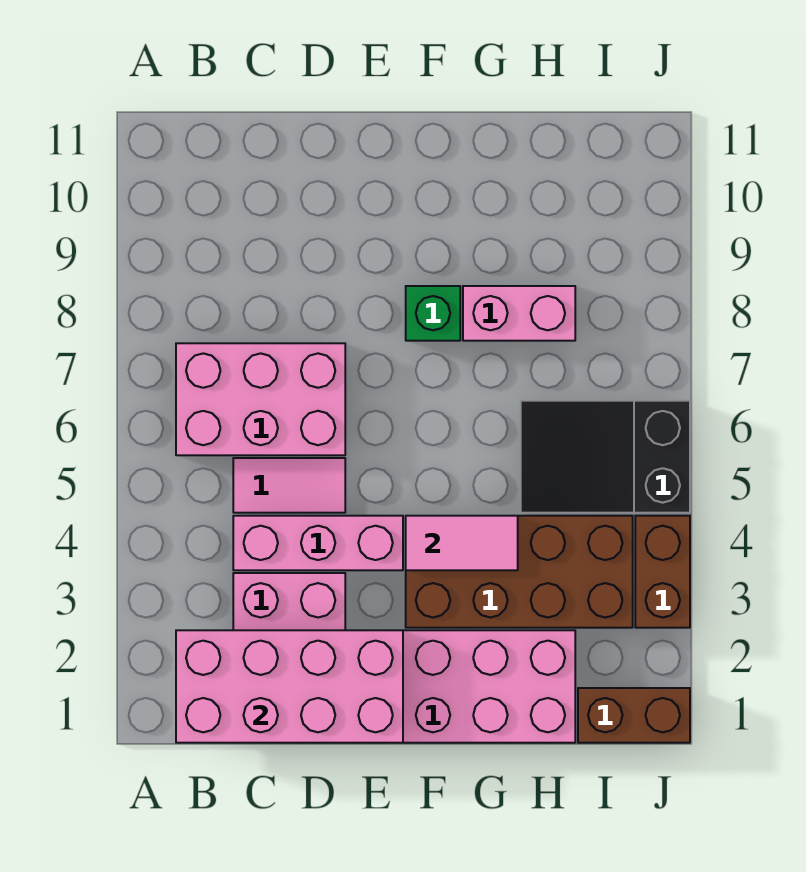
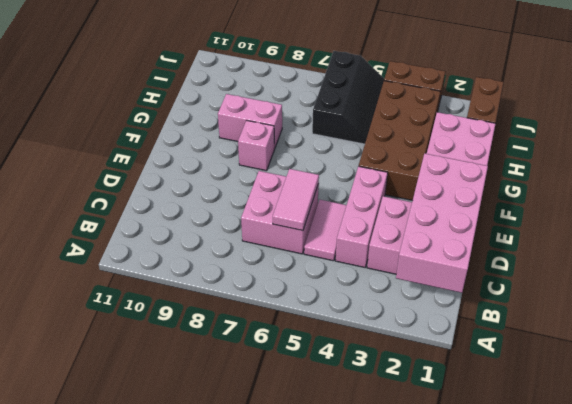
pink 2x3 brick [176,343,345,455] -> pink 2x2 brick [241,171,319,254]
pink 1x2 tile [406,516,518,570] -> pink 1x2 tile moved to [273,169,319,231]
green 1x1 brick [406,286,460,341] -> pink 1x1 brick [238,120,274,171]
pink 1x2 brick [463,286,575,341] -> pink 1x2 brick turned to [218,94,282,149]
black 2x3 slope [521,401,690,513] -> black 2x3 slope turned to [312,51,384,144]

